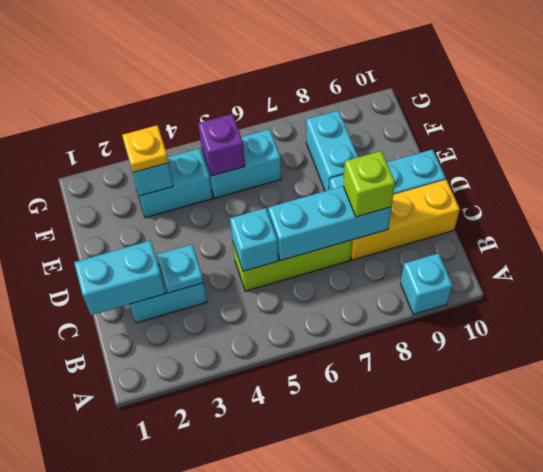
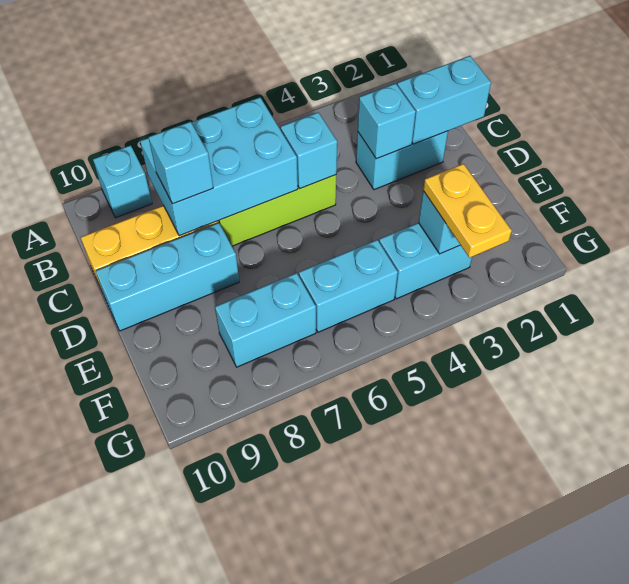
cyan 1x1 plate [157,245,204,293] -> cyan 1x1 brick [358,83,416,159]
cyan 1x3 brick [268,186,391,261] -> cyan 2x3 brick [140,97,298,236]
lime 1x1 brick [343,151,395,217] -> cyan 1x1 brick [149,122,213,204]
cyan 1x2 brick [306,110,358,191] -> cyan 1x2 brick turned to [215,273,316,367]
yellow 1x1 plate [122,125,169,173] -> yellow 1x2 plate [423,164,512,258]
purple 1x1 brick [198,114,245,176] -> none

